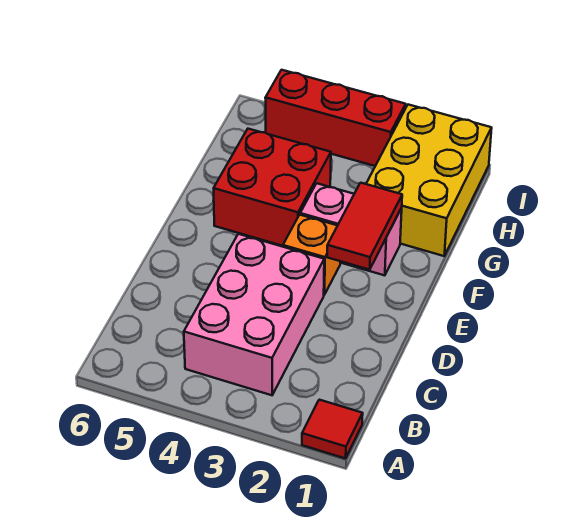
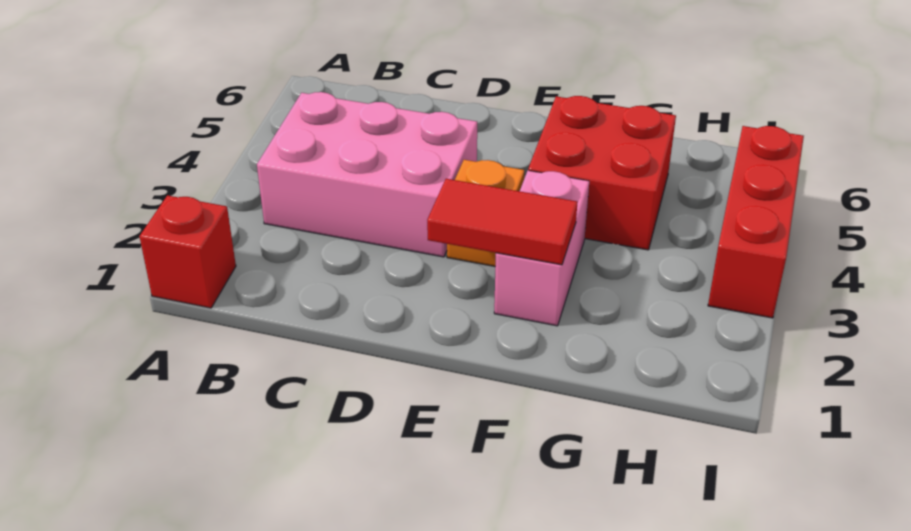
red 1x1 tile [302,400,363,458] -> red 1x1 brick [139,195,236,308]
yellow 2x3 brick [366,105,492,256] -> none

